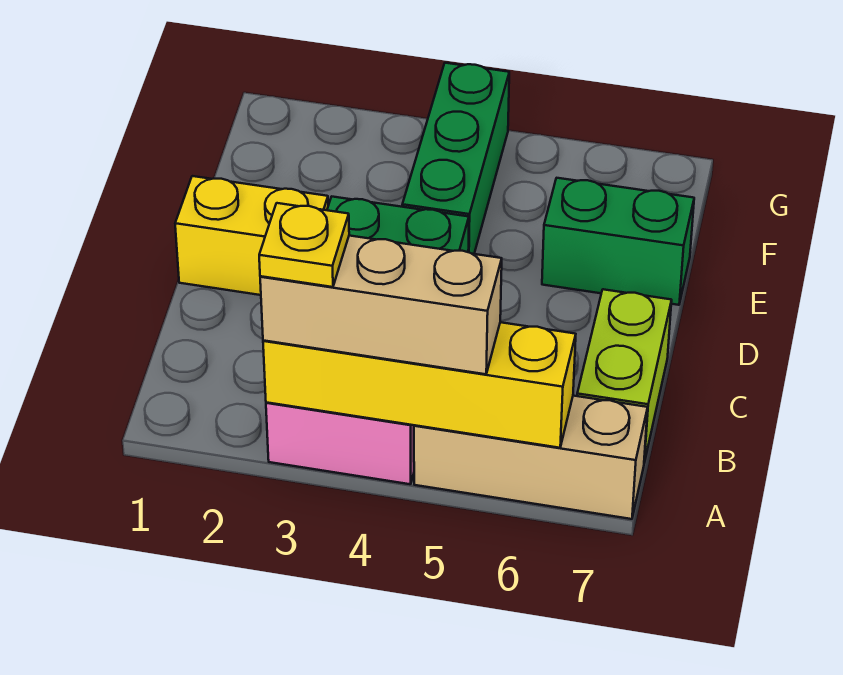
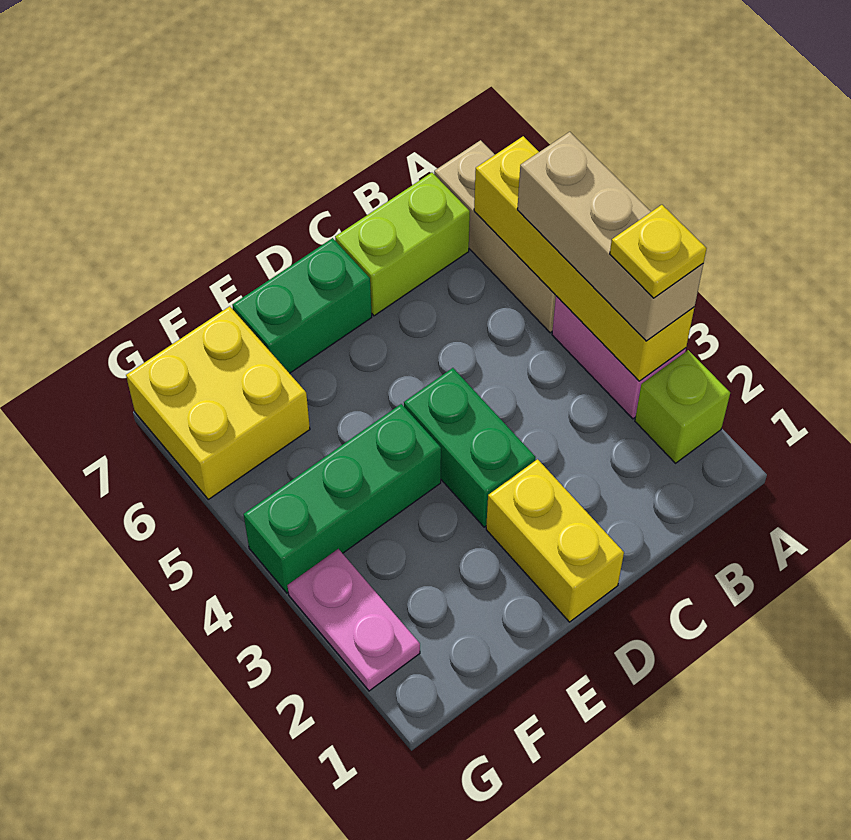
none -> lime 1x1 brick [635,350,730,463]
green 1x2 brick [542,178,694,305] -> green 1x2 brick turned to [232,238,372,373]
none -> yellow 2x2 brick [126,306,310,499]
none -> pink 1x2 plate [288,549,420,691]

